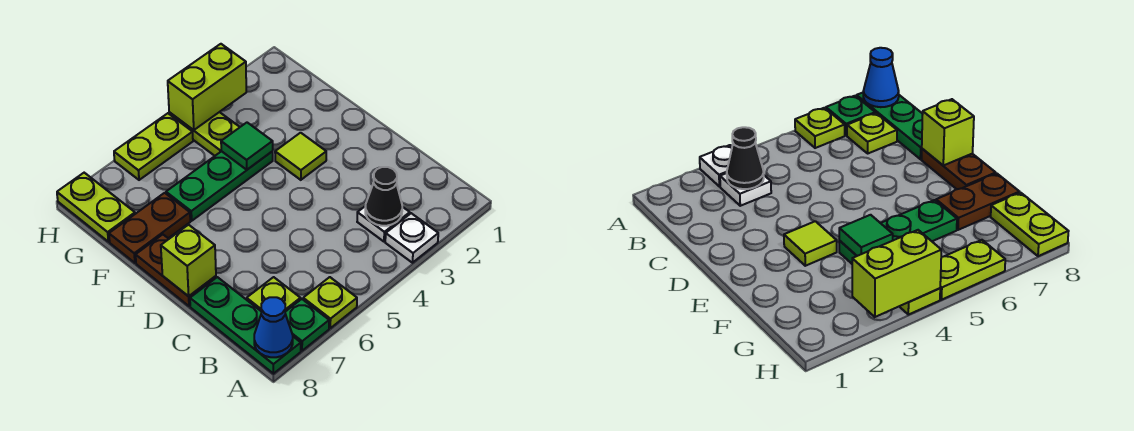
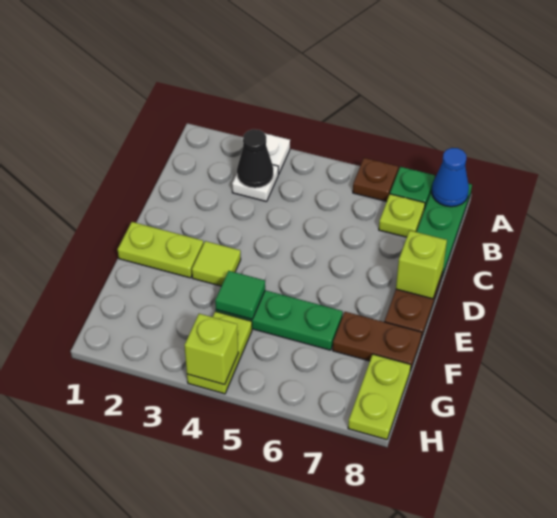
lime 1x1 plate [303,277,357,328] -> brown 1x1 plate [353,158,398,202]
lime 1x2 brick [168,44,246,130] -> lime 1x1 brick [184,314,238,385]
lime 1x2 plate [114,113,193,180] -> lime 1x2 plate moved to [118,222,203,278]

